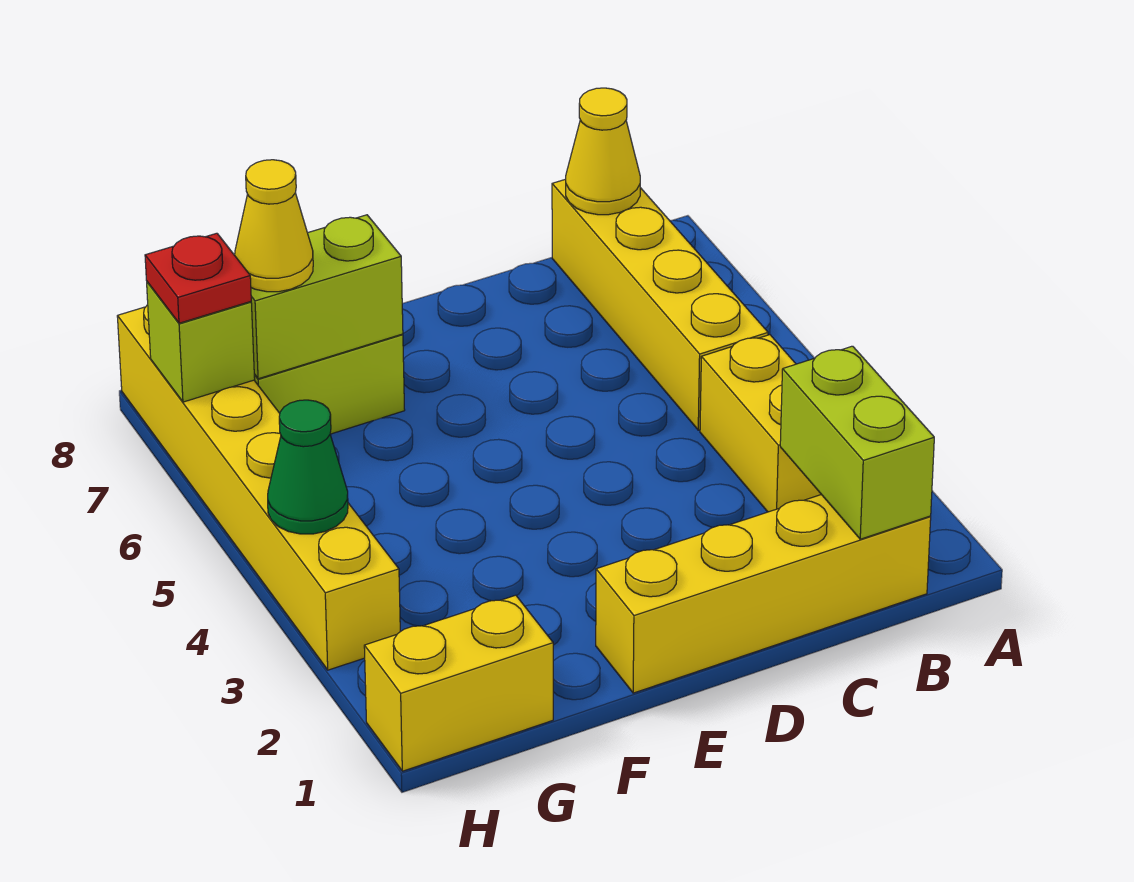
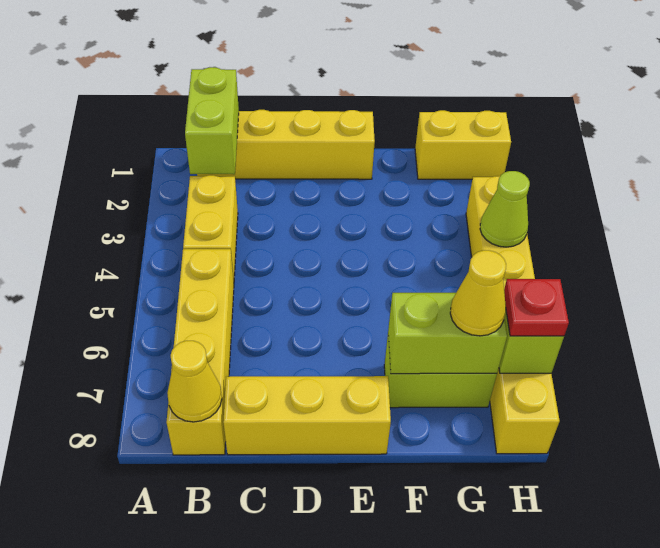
none -> yellow 1x3 brick [223,376,391,455]
green 1x1 cone [268,400,348,534] -> lime 1x1 cone [480,171,530,247]

